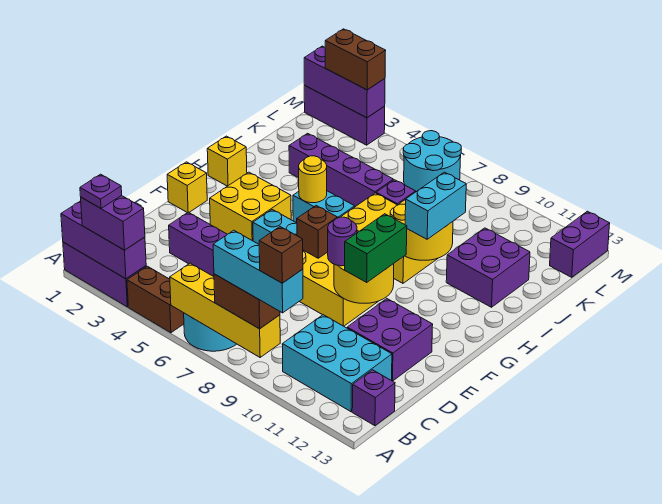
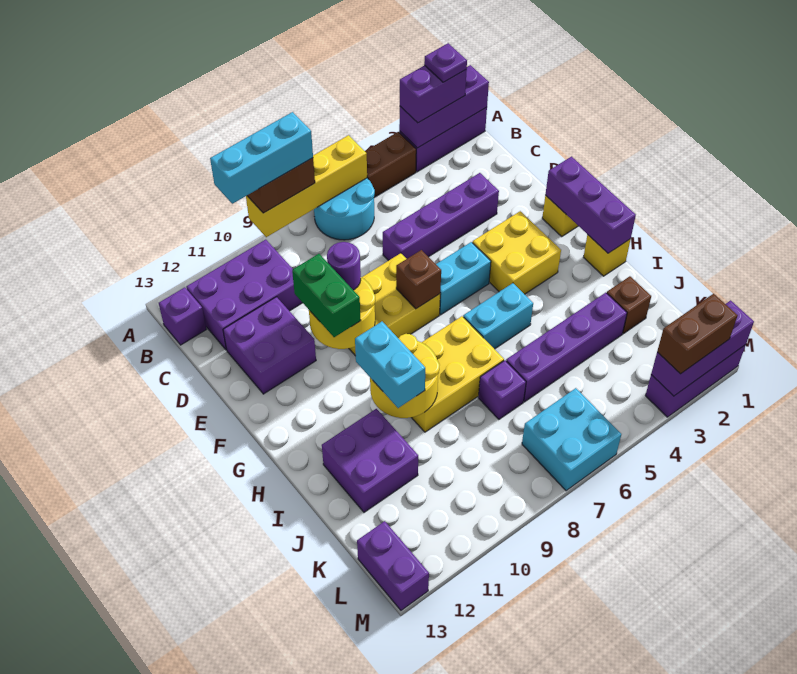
brown 1x1 brick [259,227,303,283] -> brown 1x1 brick moved to [607,276,651,334]
cyan 2x3 brick [282,315,392,412] -> purple 2x3 brick [186,240,302,350]
none -> purple 1x3 brick [545,157,636,253]
yellow 1x1 round brick [299,156,327,203] -> none
cyan 2x2 round brick [403,131,461,192] -> cyan 2x2 brick [522,388,621,491]

